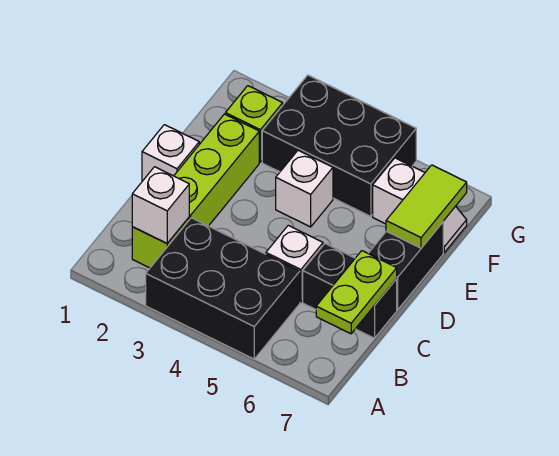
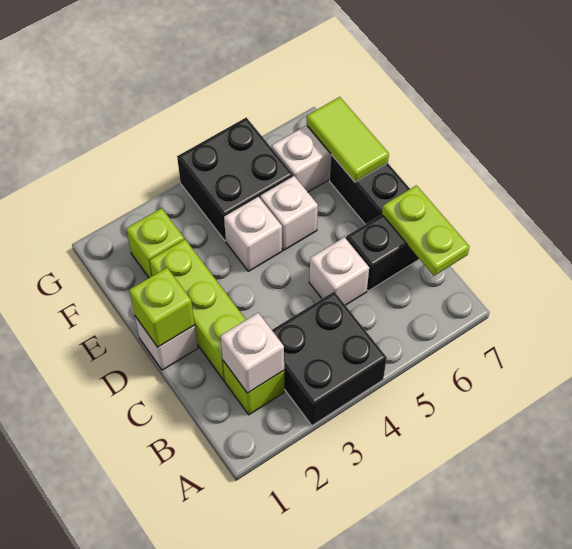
black 2x3 brick [146,218,300,359] -> black 2x2 brick [272,292,387,426]
none -> lime 1x1 brick [129,268,195,347]
none -> white 1x1 brick [260,176,318,250]
black 2x3 brick [262,75,416,217] -> black 2x2 brick [177,117,293,241]

